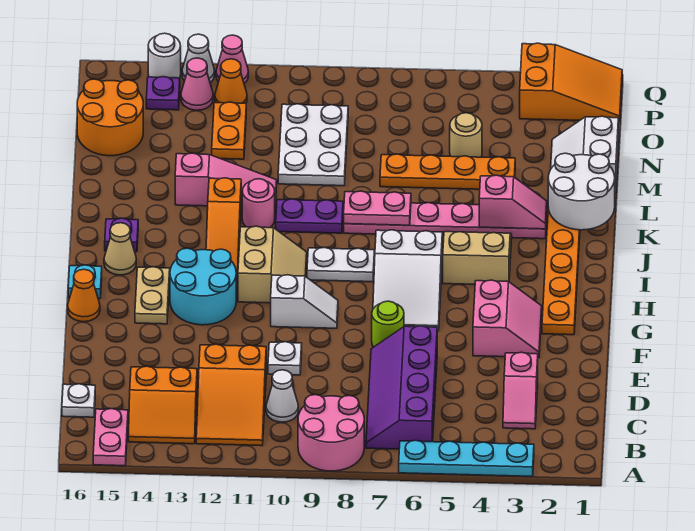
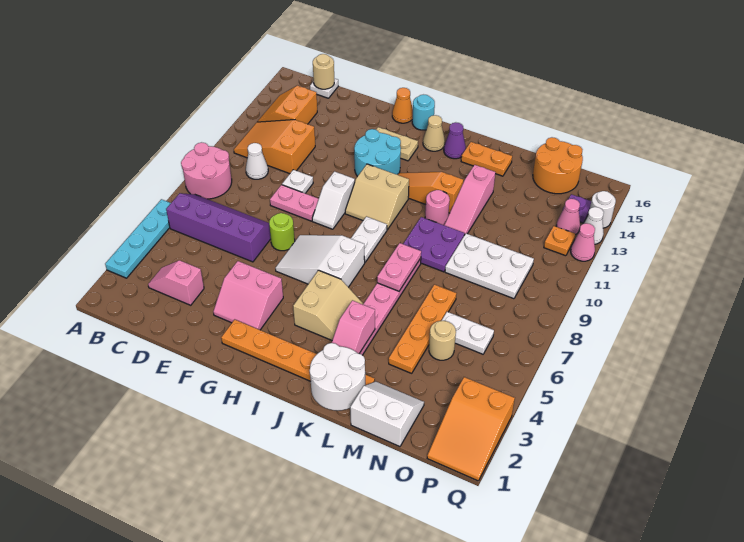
pink 1x2 plate [93,409,128,466] -> pink 1x2 plate moved to [270,185,319,221]
none -> tan 1x1 round brick [313,54,334,89]
cyan 1x1 plate [68,265,102,298] -> cyan 1x1 round brick [412,95,435,130]
purple 1x1 plate [105,218,138,252] -> purple 1x1 cone [444,122,466,159]
purple 1x2 plate [276,199,343,233] -> purple 2x2 plate [403,217,465,272]
none -> white 1x2 plate [442,312,494,354]
orange 1x2 plate [212,102,246,159] -> orange 1x2 plate moved to [461,142,512,176]
orange 1x1 cone [215,59,247,103] -> orange 1x1 plate [544,226,575,256]

